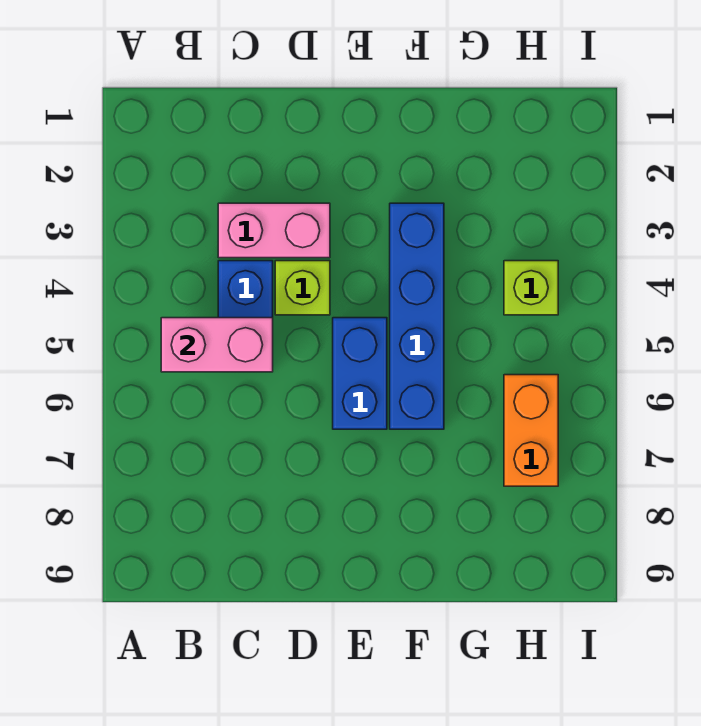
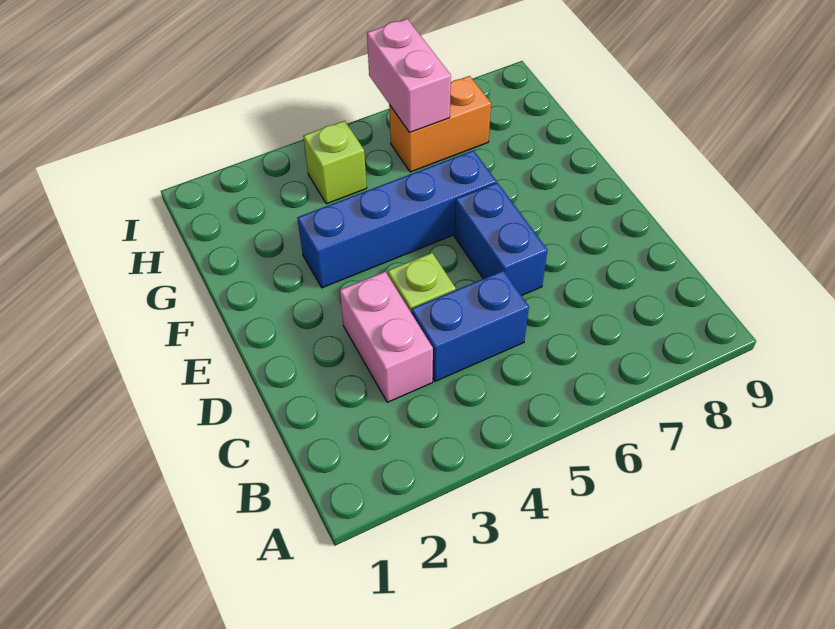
pink 1x2 brick [161,318,273,372] -> pink 1x2 brick moved to [367,19,451,133]
blue 1x2 brick [333,318,387,429] -> blue 1x2 brick turned to [454,183,547,296]

